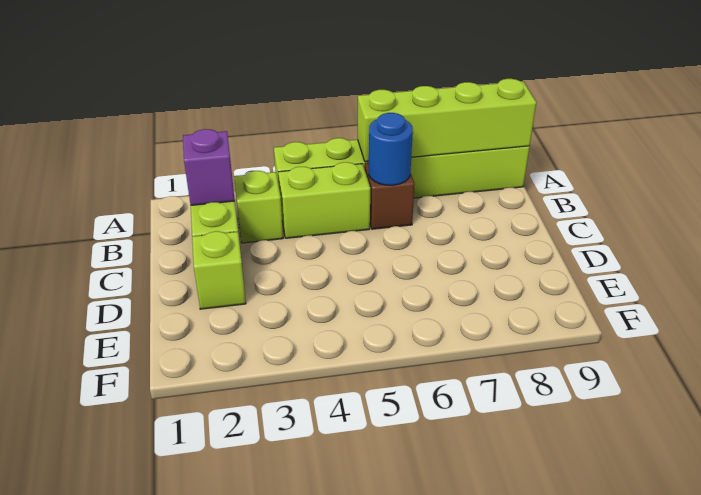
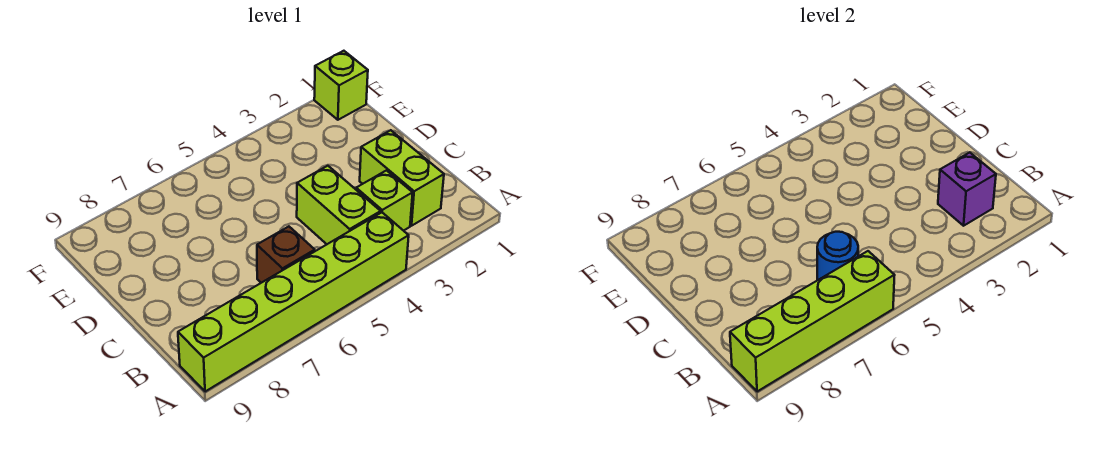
lime 1x2 brick [278,162,370,238] -> lime 1x2 brick turned to [297,166,381,244]
lime 1x1 brick [192,231,246,309] -> lime 1x1 brick moved to [314,51,368,120]

